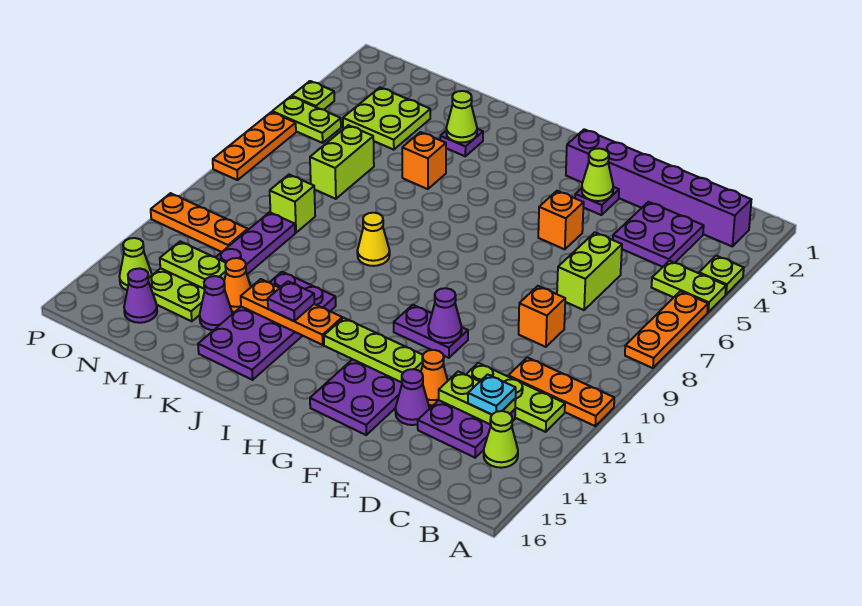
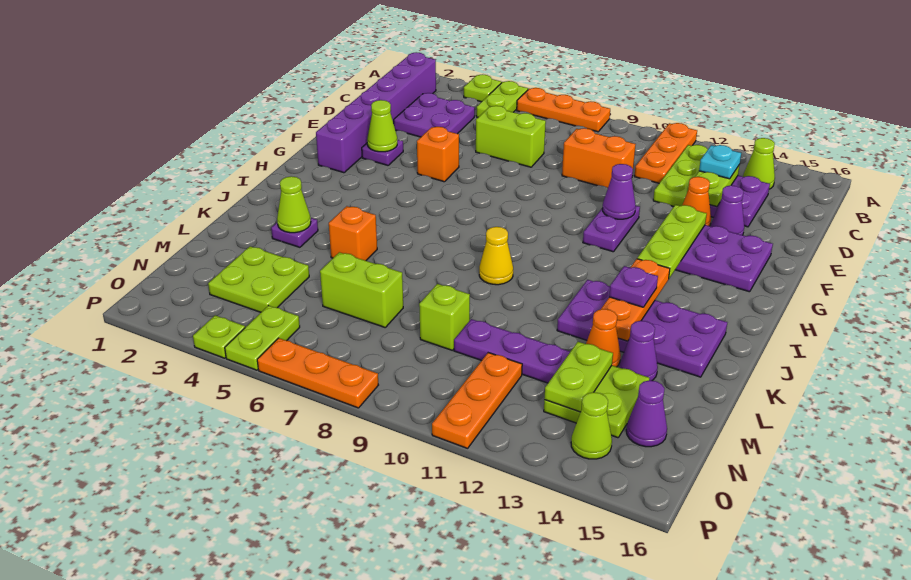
orange 1x1 brick [519,286,565,347] -> orange 1x2 brick [562,128,636,188]

